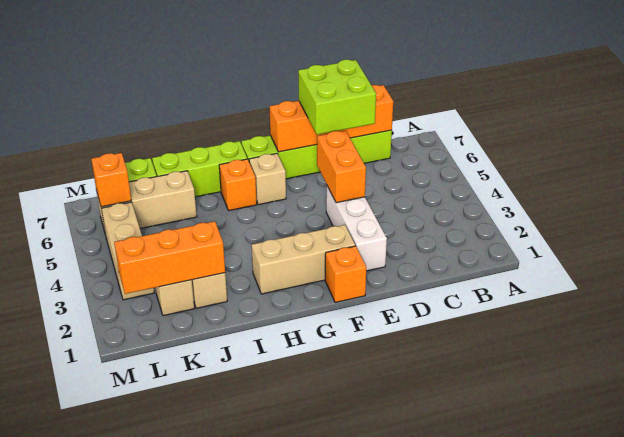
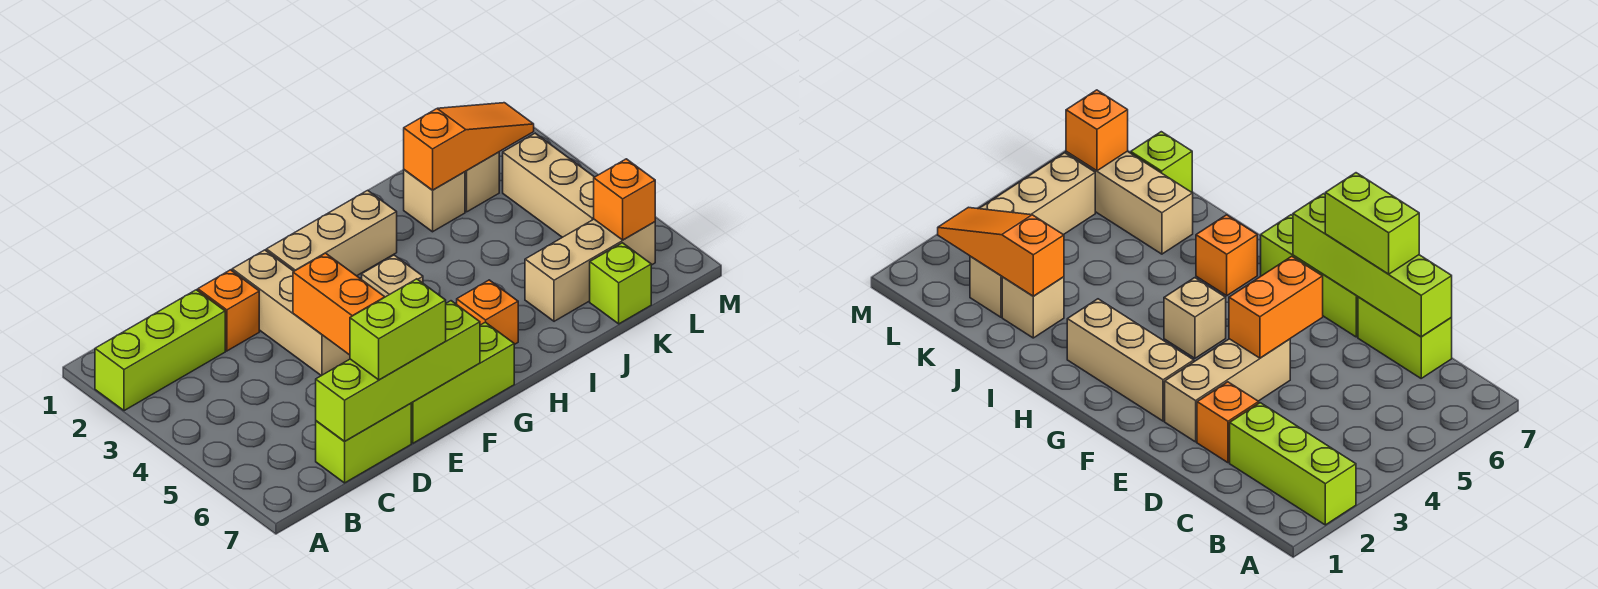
orange 1x4 brick [269,85,393,152] -> lime 1x4 brick [316,301,480,442]
lime 2x2 brick [298,60,376,135] -> lime 1x2 brick [350,279,446,380]
white 1x3 brick [326,186,387,271] -> tan 1x3 brick [232,250,350,376]
orange 1x1 brick [325,246,366,303] -> orange 1x1 brick moved to [198,270,259,351]
tan 1x1 brick [249,153,286,205] -> tan 1x1 brick moved to [362,255,423,297]
lime 1x3 brick [152,141,247,197] -> lime 1x3 brick moved to [95,290,225,411]
orange 1x3 brick [114,221,225,294] -> orange 1x3 slope [404,103,534,190]

